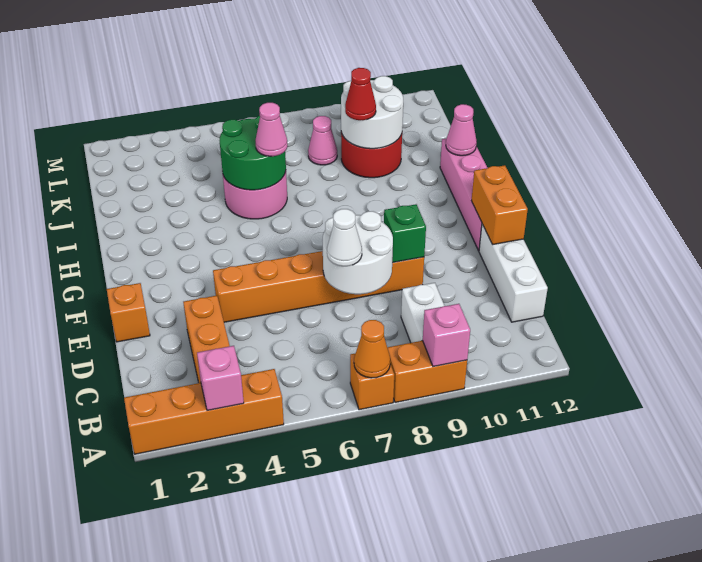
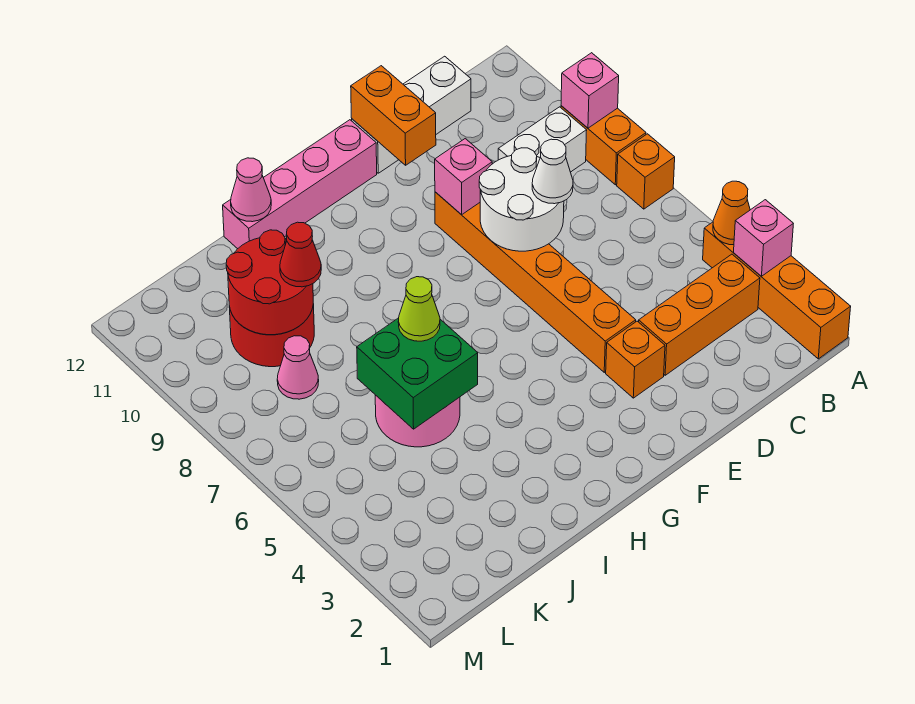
orange 1x1 cone [354,320,390,378] -> orange 1x1 cone moved to [713,181,750,245]
orange 1x1 brick [107,283,150,342] -> orange 1x1 brick moved to [606,321,665,398]
green 1x1 brick [384,204,426,263] -> pink 1x1 brick [435,139,492,215]
orange 1x2 brick [471,165,528,245] -> orange 1x2 brick turned to [351,66,436,165]
green 2x2 round brick [220,116,286,190] -> green 2x2 brick [357,318,478,429]
pink 1x1 cone [255,103,288,156] -> lime 1x1 cone [398,277,440,341]
white 2x2 round brick [341,76,403,149] -> red 2x2 round brick [226,230,313,335]

